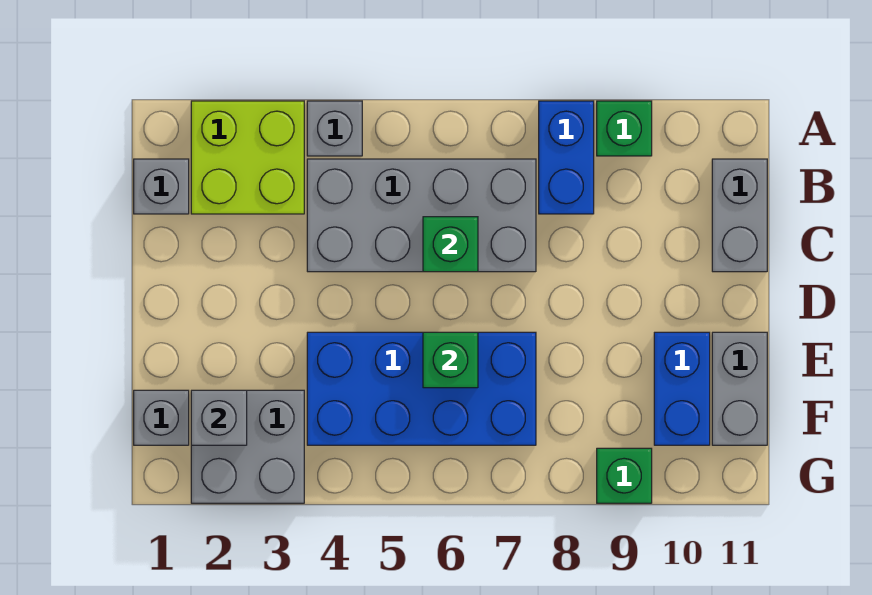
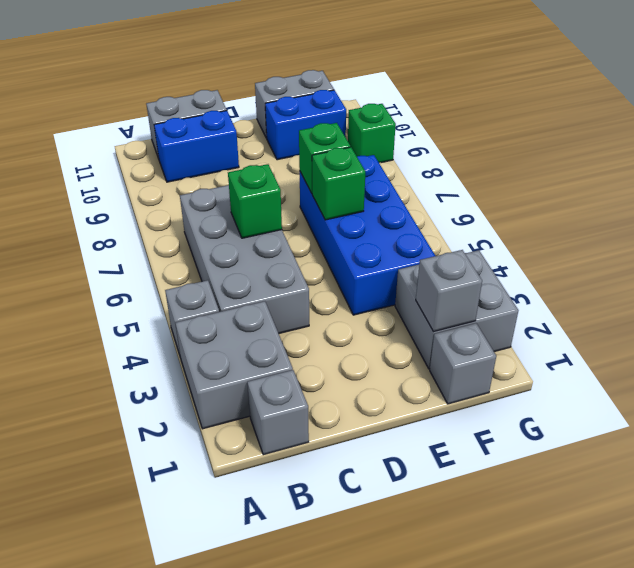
lime 2x2 brick [191,101,304,214] -> grey 2x2 brick [175,301,293,429]
blue 1x2 brick [539,101,594,214] -> blue 1x2 brick moved to [154,111,239,182]
green 1x1 brick [597,101,652,156] -> green 1x1 brick moved to [299,123,350,193]

